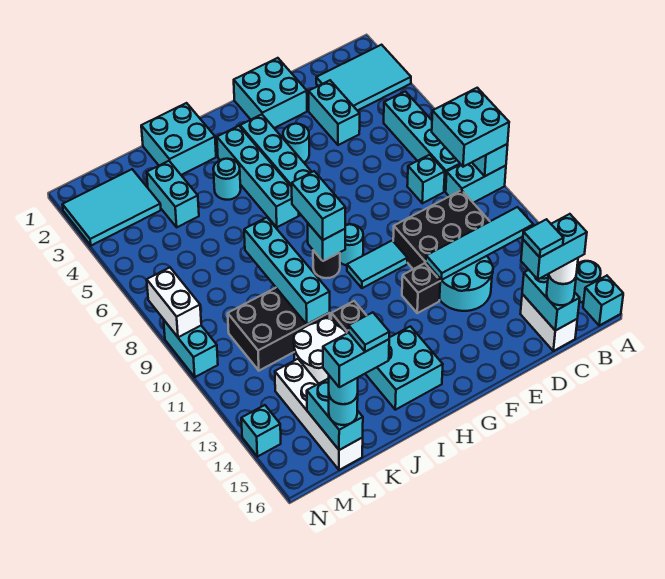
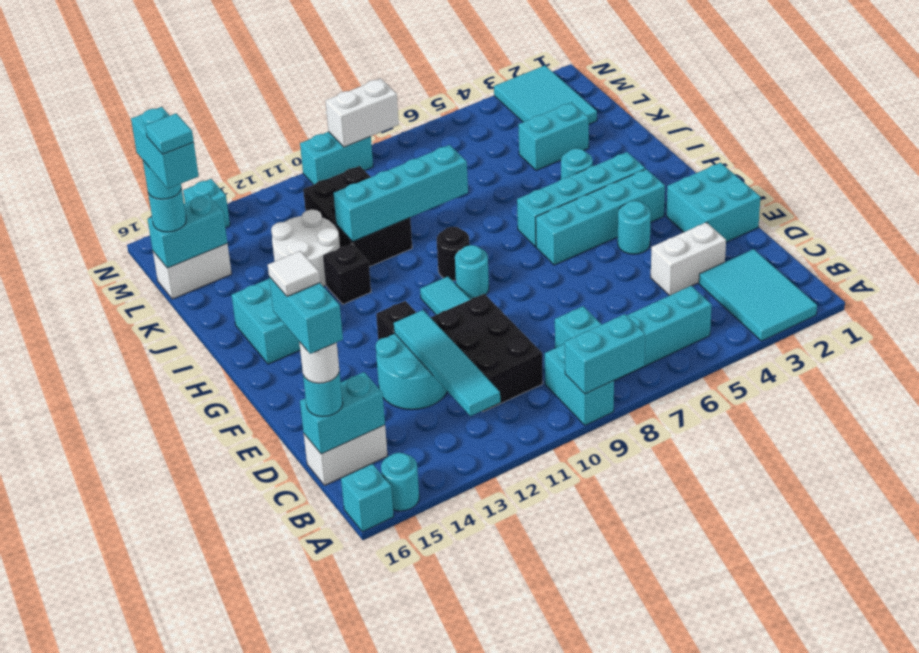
cyan 2x2 brick [432,88,509,167] -> none
cyan 1x2 brick [309,80,360,145] -> white 1x2 brick [651,222,726,296]
cyan 1x1 tile [523,219,563,257] -> white 1x1 tile [268,251,320,297]
cyan 1x2 brick [292,171,345,240] -> none
cyan 1x1 brick [308,224,345,261] -> none
cyan 2x2 brick [141,103,216,175] -> none
white 1x4 brick [275,359,363,470] -> white 1x2 brick [153,244,232,299]

